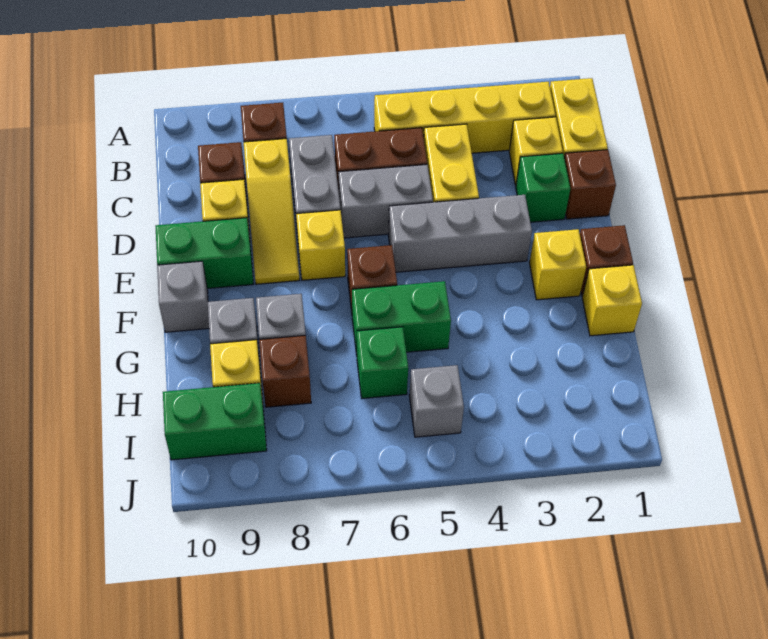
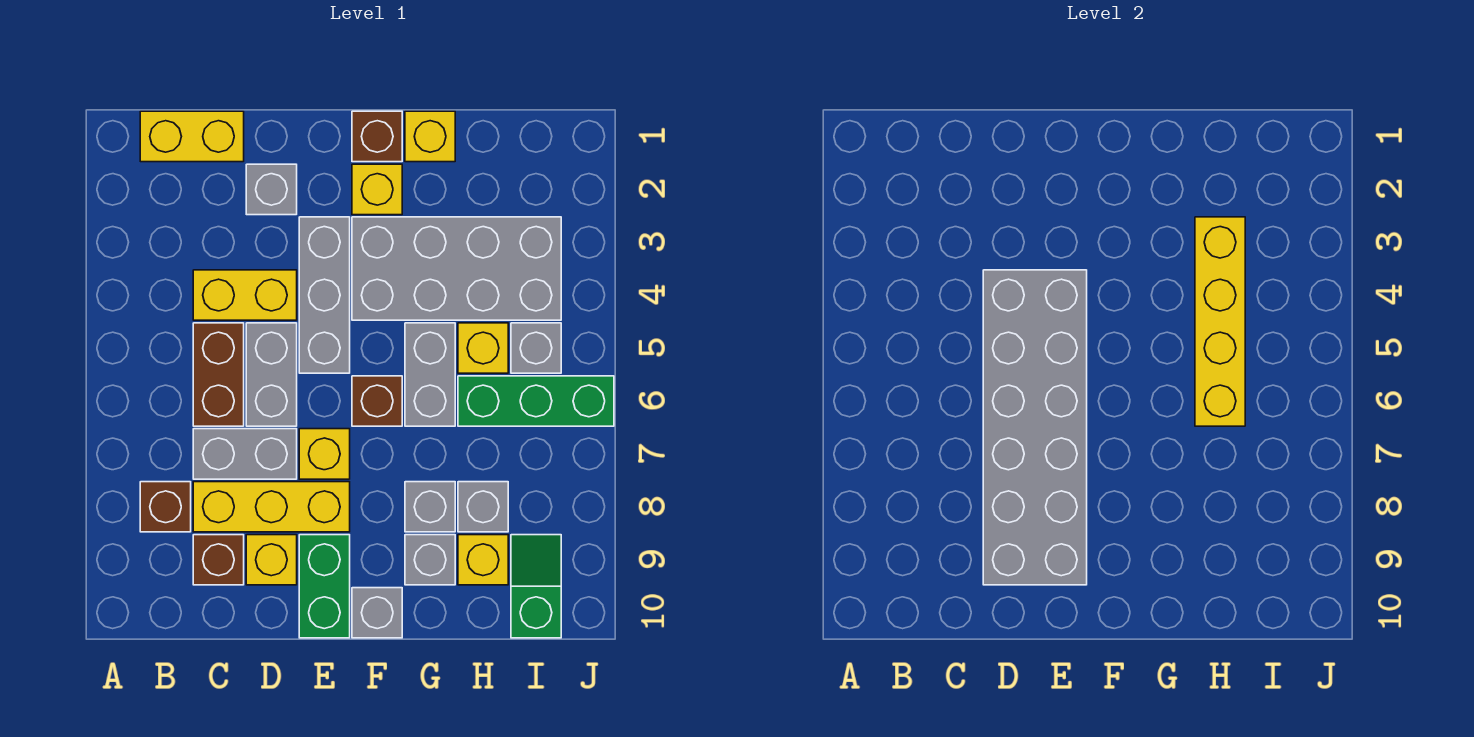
yellow 1x4 brick [374,82,555,153] -> yellow 1x4 brick moved to [1195,217,1245,426]
yellow 1x1 brick [509,117,563,186] -> yellow 1x1 brick moved to [458,323,508,373]
yellow 1x3 slope [244,139,299,284] -> yellow 1x3 brick [193,482,350,532]
brown 1x1 brick [564,150,616,219] -> none
green 1x1 brick [516,153,570,222] -> grey 1x1 brick [246,164,297,215]
none -> grey 2x6 brick [983,270,1087,585]
none -> grey 2x4 brick [352,217,561,320]
green 1x2 brick [352,281,451,355] -> grey 1x2 brick [405,323,455,426]
green 1x1 brick [357,327,408,399] -> green 1x3 brick [458,376,614,426]
brown 1x1 brick [259,335,311,407] -> grey 1x1 brick [458,482,508,532]
green 1x2 brick [163,383,267,460] -> green 1x2 slope [511,535,561,638]

